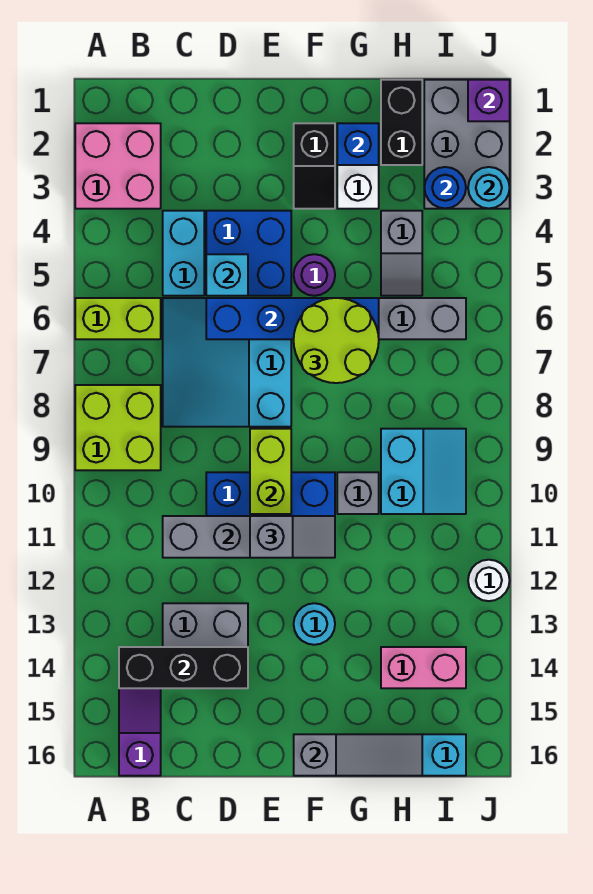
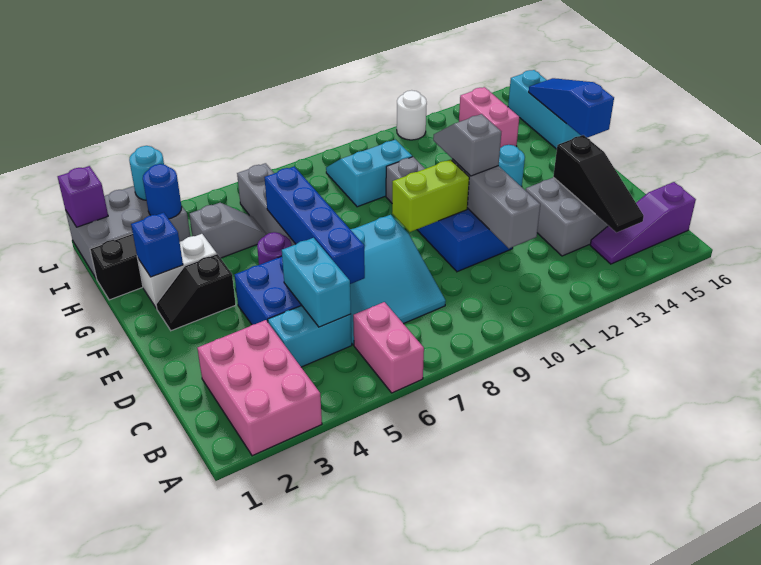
pink 2x2 brick [75,123,161,209] -> pink 2x3 brick [197,320,322,456]
lime 1x2 brick [75,298,161,339] -> pink 1x2 brick [353,302,424,393]
lime 2x2 brick [75,385,161,470] -> none
black 1x3 brick [119,647,248,688] -> black 1x3 slope [553,135,644,233]
cyan 1x1 brick [206,254,248,296] -> cyan 1x2 brick [282,238,351,327]
black 1x2 slope [294,123,335,209] -> black 1x2 slope turned to [156,254,236,331]
lime 2x2 round brick [294,298,379,383] -> none
grey 1x3 slope [294,734,422,776] -> blue 1x3 slope [529,78,614,138]

